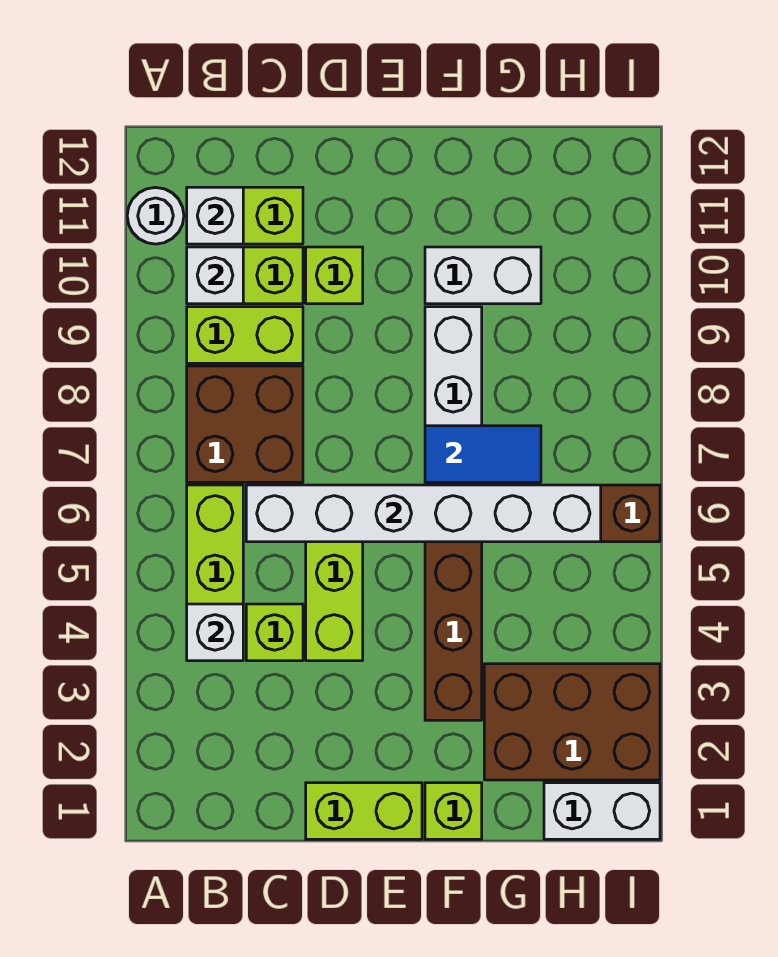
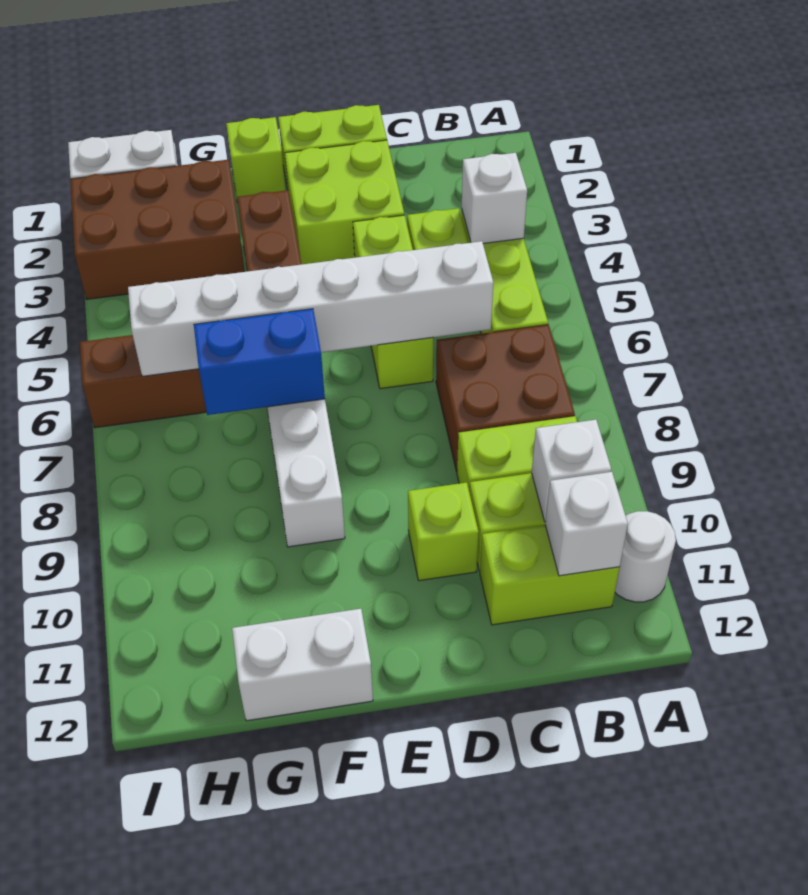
none -> lime 2x2 brick [285,140,404,264]
blue 1x2 tile [425,426,541,482] -> blue 1x2 brick [194,309,325,415]
white 1x2 brick [425,247,541,304] -> white 1x2 brick moved to [232,609,373,721]

